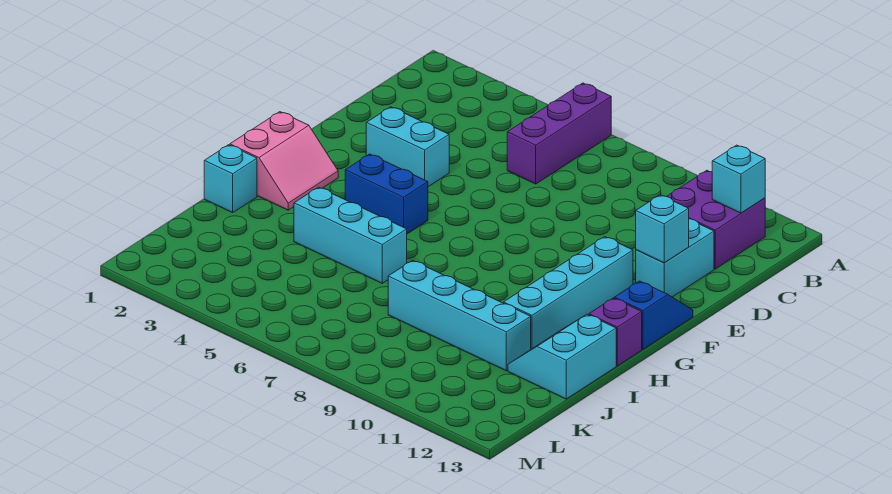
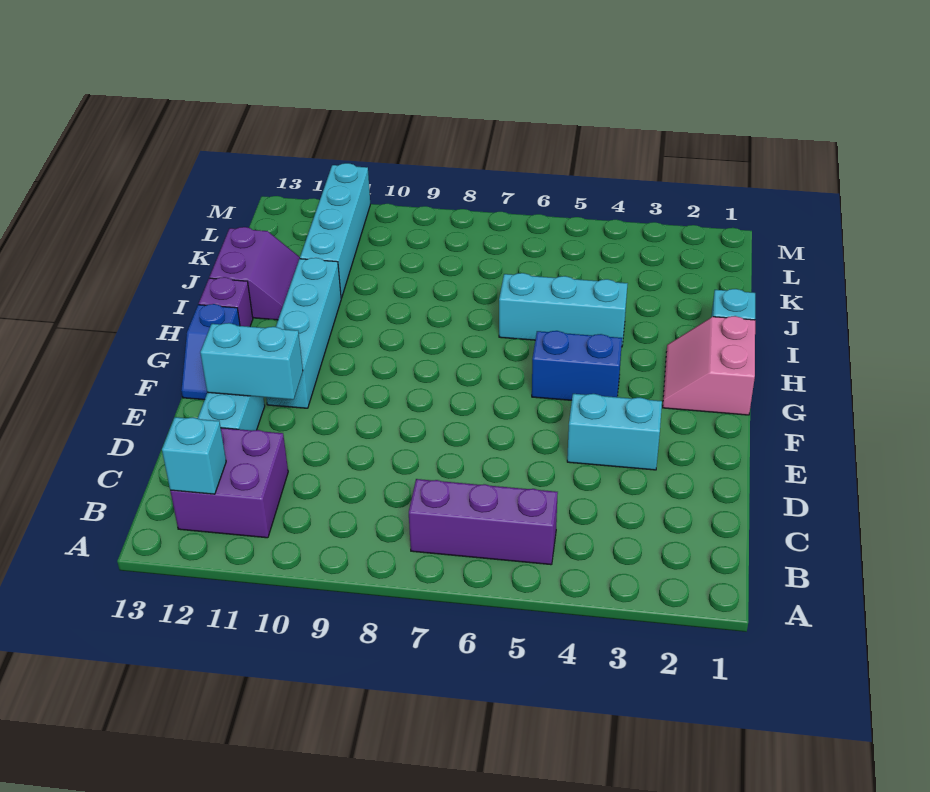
purple 1x3 brick [507,83,611,184] -> purple 1x3 brick turned to [409,479,558,565]
cyan 1x1 brick [636,195,689,263] -> cyan 1x2 brick [200,323,303,400]
cyan 2x2 slope [508,314,616,399] -> purple 2x2 slope [209,227,300,320]
cyan 1x4 brick [388,260,531,371] -> cyan 1x4 brick turned to [300,163,370,298]

